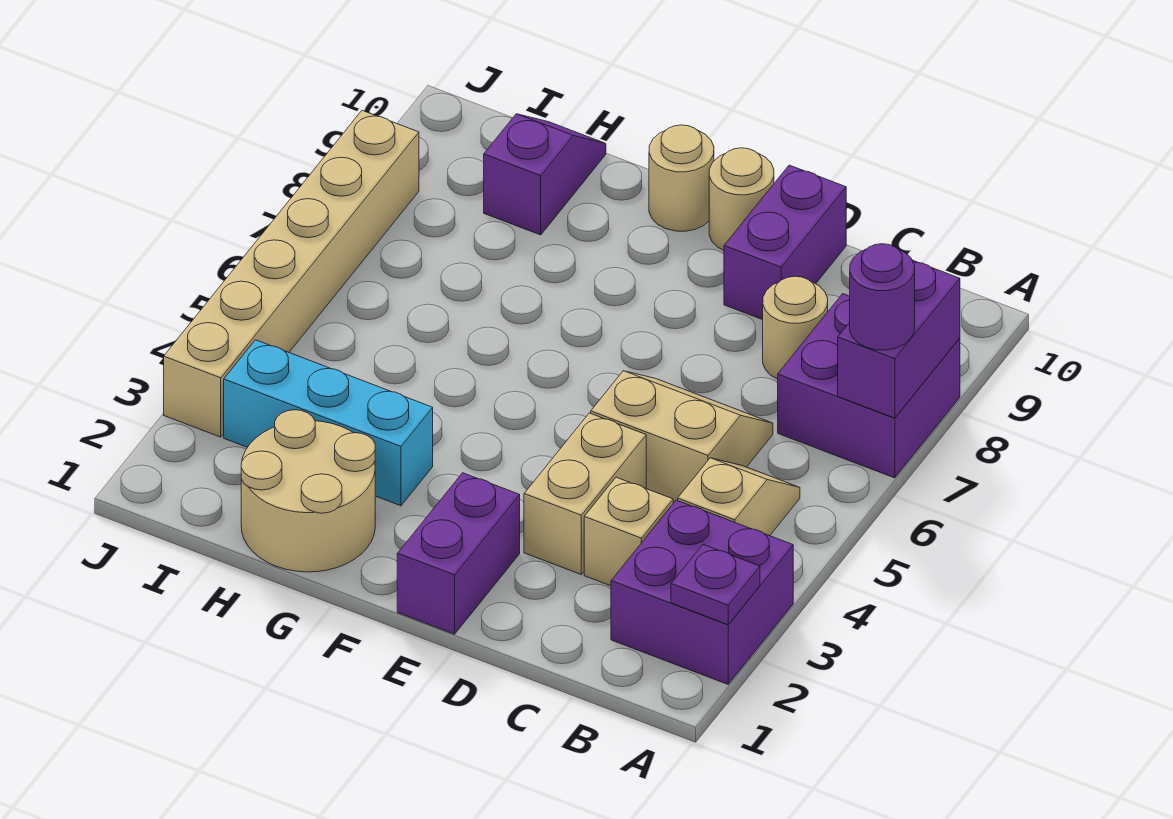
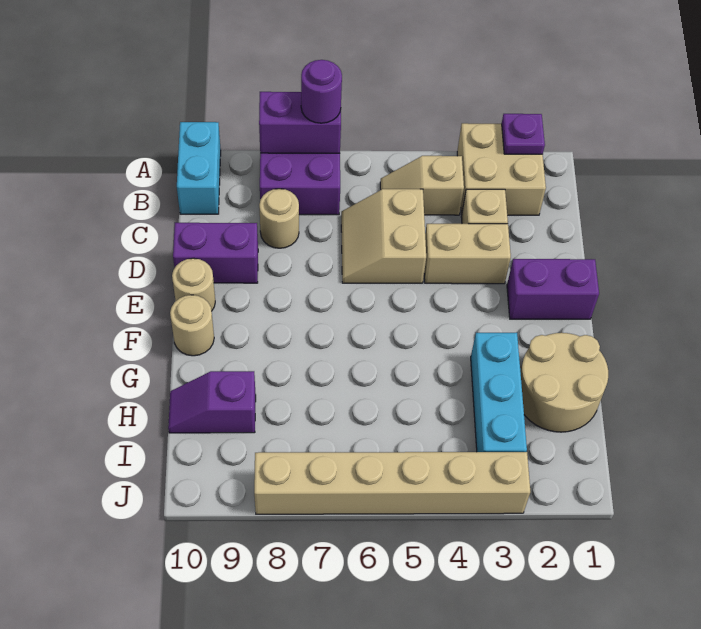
purple 2x2 brick [611,500,793,684] -> tan 2x2 brick [457,123,546,215]
none -> cyan 1x2 brick [177,122,221,214]

